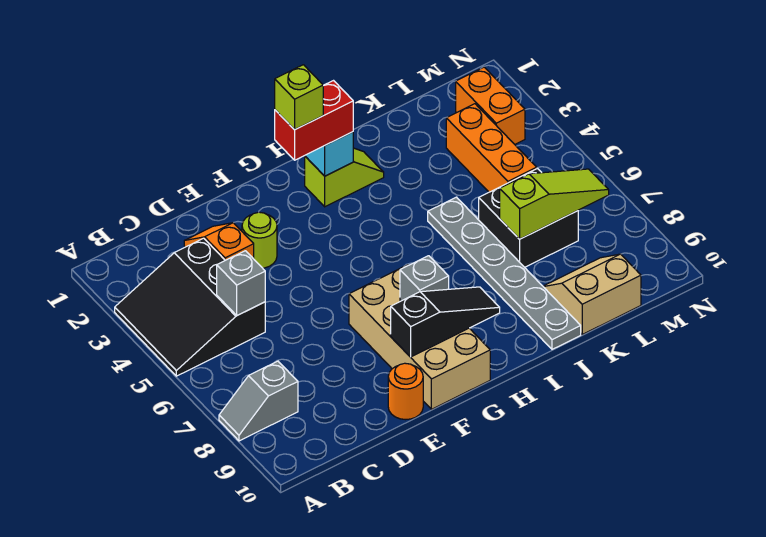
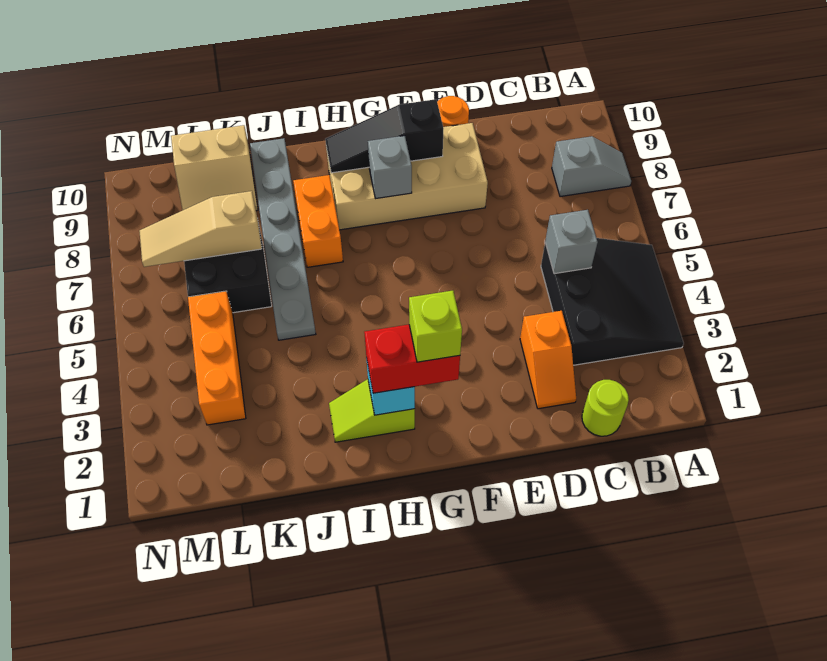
lime 1x1 round brick [242,212,277,268] -> lime 1x1 round brick moved to [582,380,629,436]
tan 2x4 brick [349,265,490,409] -> tan 2x4 brick turned to [326,123,488,230]
lime 1x3 slope [500,169,609,239] -> tan 1x3 slope [139,191,262,267]
orange 1x2 brick [456,67,525,144] -> orange 1x2 brick moved to [293,175,343,267]

